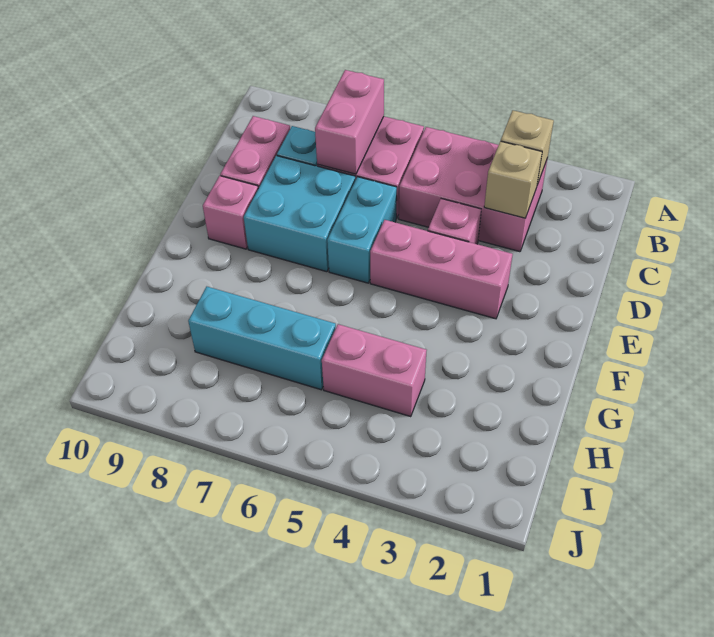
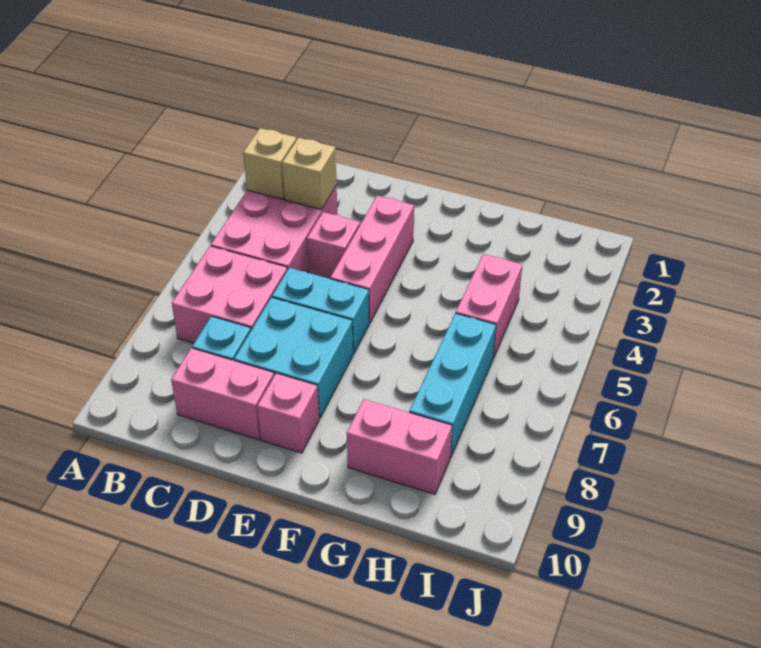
pink 1x2 brick [315,70,384,174] -> pink 1x2 brick moved to [347,399,452,494]

